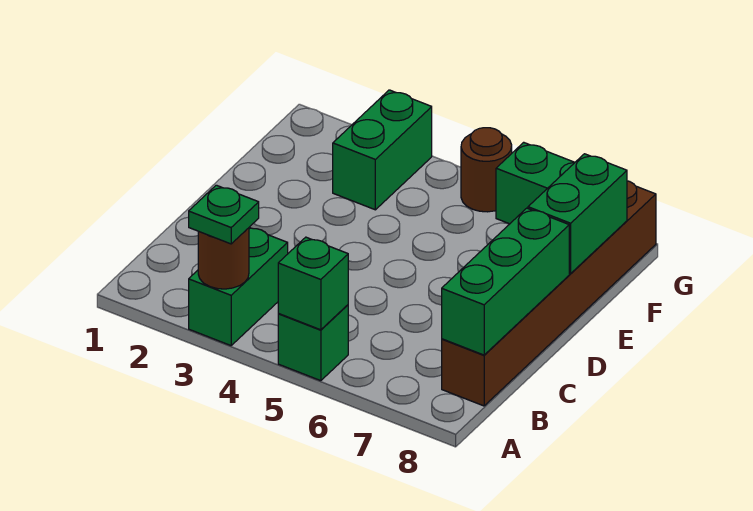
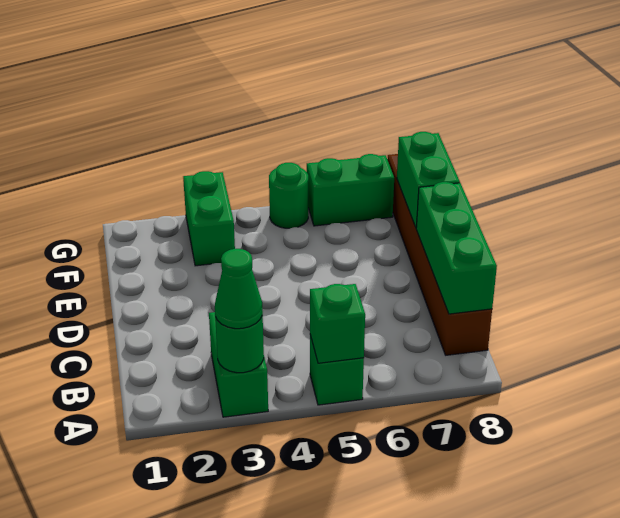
brown 1x1 round brick [198,228,249,289] -> green 1x1 round brick [215,311,264,373]
green 1x1 plate [189,185,259,244] -> green 1x1 cone [215,249,262,329]
brown 1x1 round brick [461,128,512,212] -> green 1x1 round brick [269,163,308,228]

